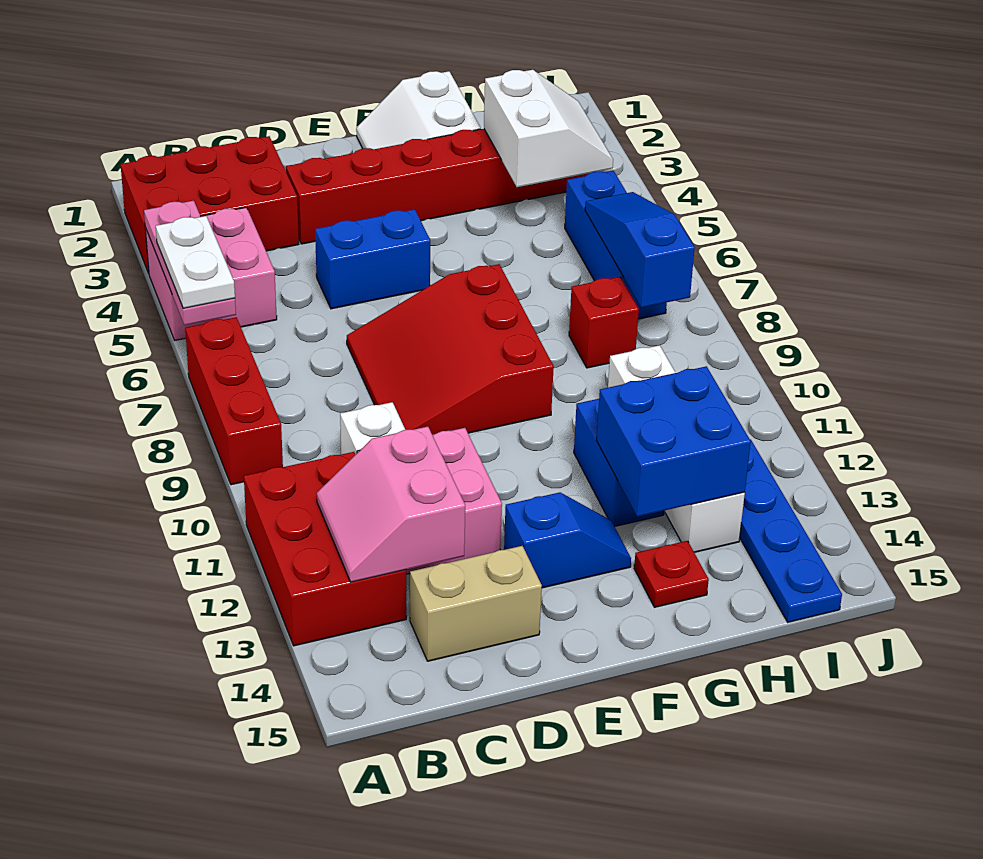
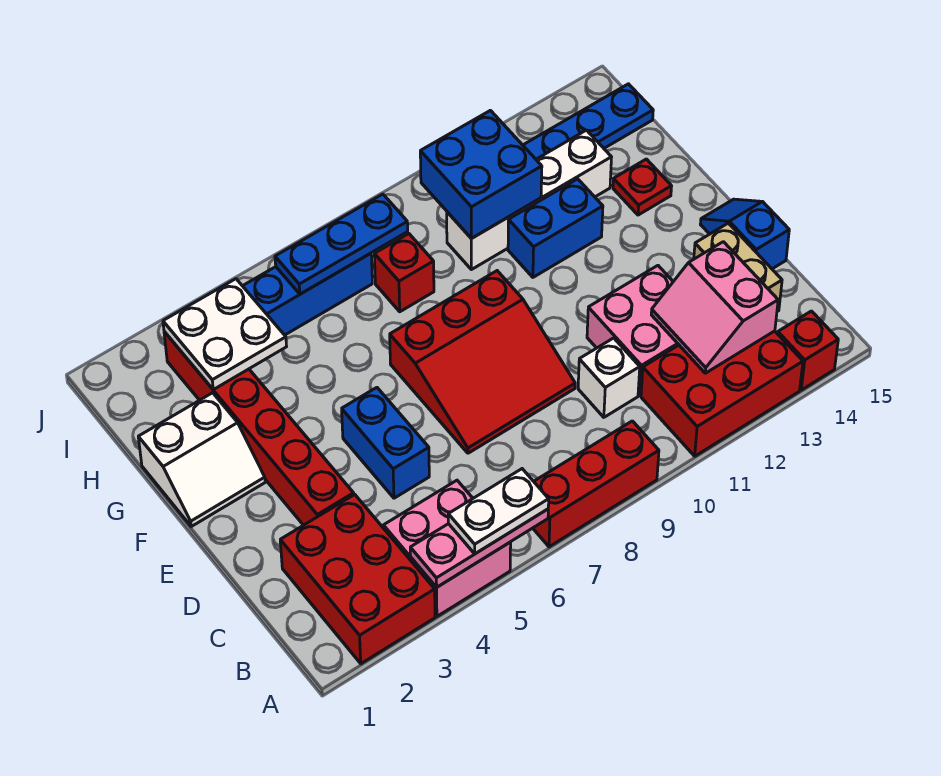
none -> red 1x1 brick [778,311,838,390]
pink 2x2 slope [317,427,465,582] -> pink 2x2 slope turned to [651,242,778,373]
blue 1x2 slope [504,492,631,588] -> blue 1x2 slope moved to [700,199,789,269]
blue 2x2 brick [596,366,751,517] -> blue 2x2 brick moved to [420,110,542,239]
white 2x2 slope [484,70,613,187] -> white 2x2 plate [163,279,287,389]
blue 1x3 slope [585,192,695,308] -> blue 1x3 plate [275,194,408,294]

